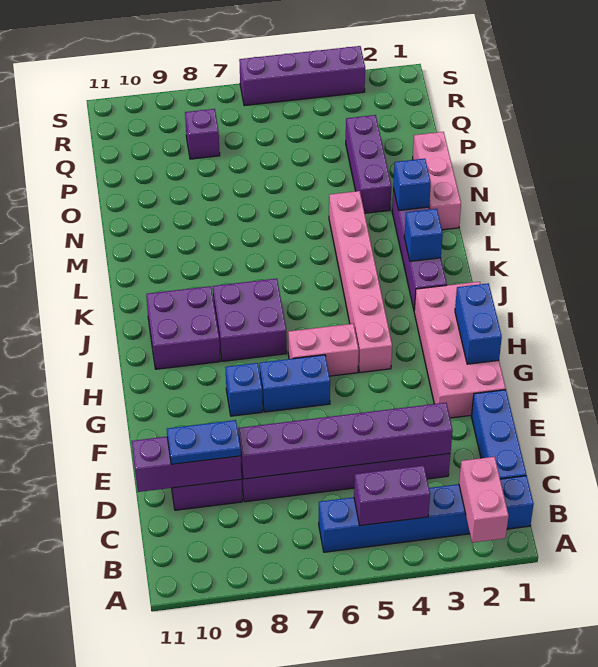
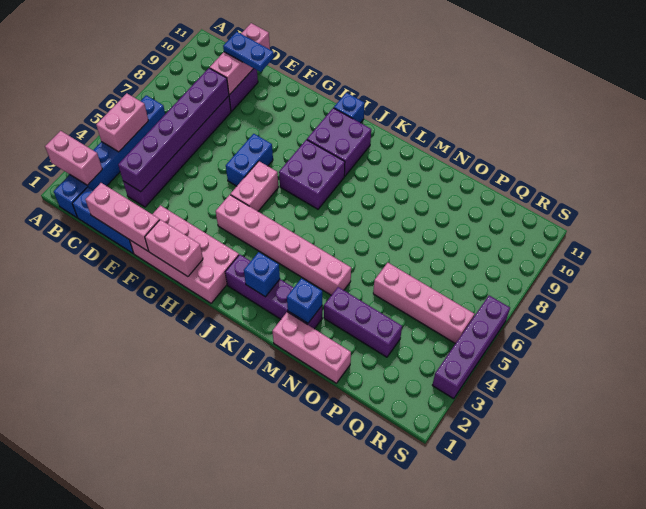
purple 1x2 brick [354,465,430,526] -> pink 1x2 brick [96,93,148,152]
none -> pink 1x3 brick [85,183,159,251]
purple 1x3 brick [132,437,242,492] -> pink 1x3 brick [210,23,270,95]
blue 1x2 plate [167,420,241,464] -> blue 1x2 plate turned to [223,32,274,72]
blue 1x2 brick [455,283,502,364] -> pink 1x2 brick [145,220,203,277]
blue 1x1 brick [225,363,263,416] -> blue 1x1 brick moved to [334,93,365,123]
none -> pink 1x4 brick [373,263,474,344]
purple 1x1 brick [185,109,220,159] -> none

